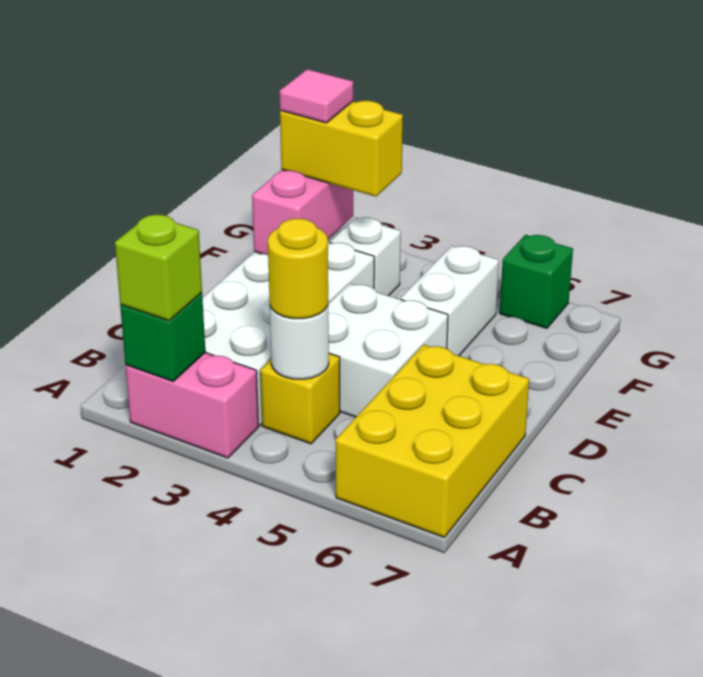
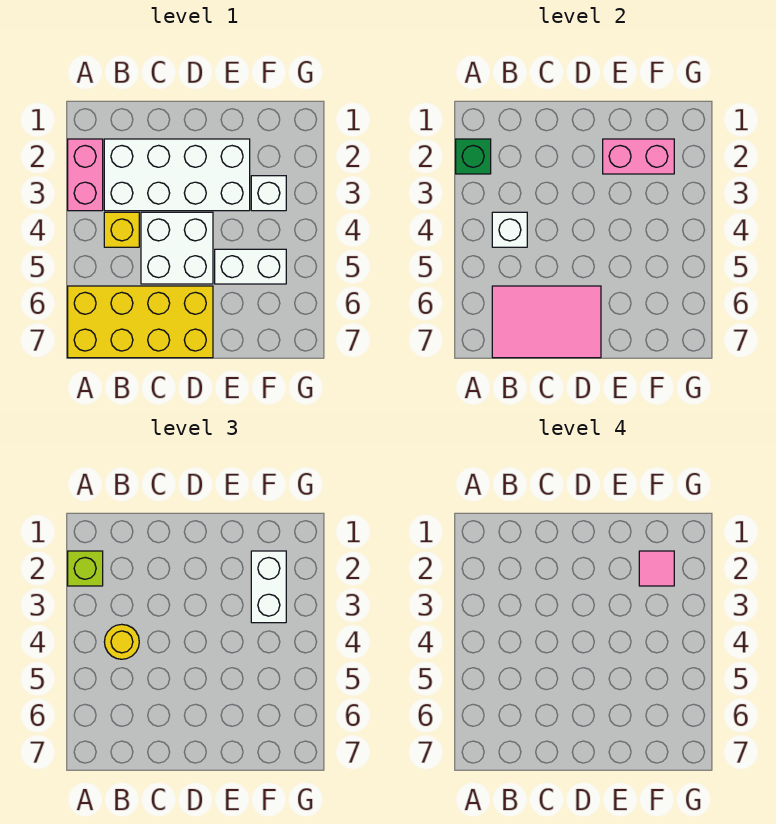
yellow 2x3 brick [335,345,529,537] -> yellow 2x4 brick [68,286,213,358]
white 1x1 round brick [270,306,329,379] -> white 1x1 brick [492,212,527,247]
none -> pink 2x3 tile [492,286,601,358]
yellow 1x2 brick [280,101,403,197] -> white 1x2 brick [251,551,286,623]
green 1x1 brick [500,235,573,328] -> none

